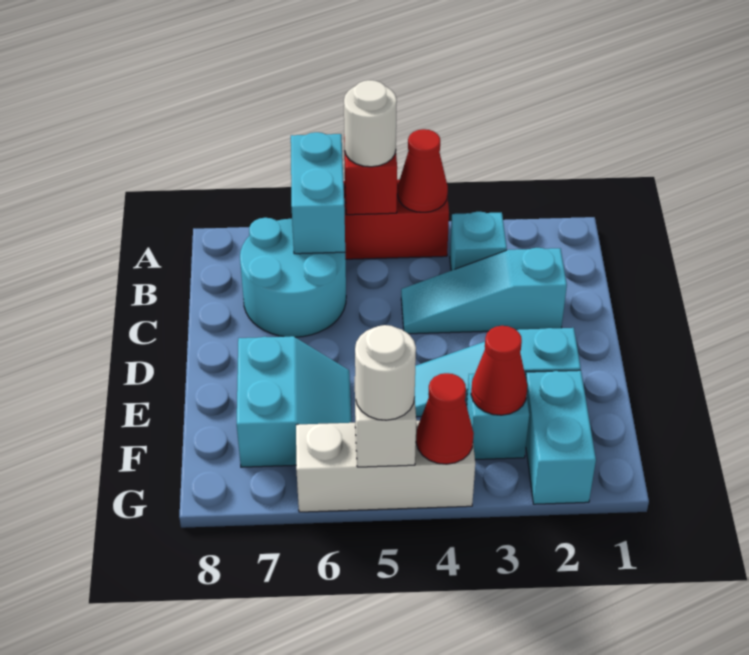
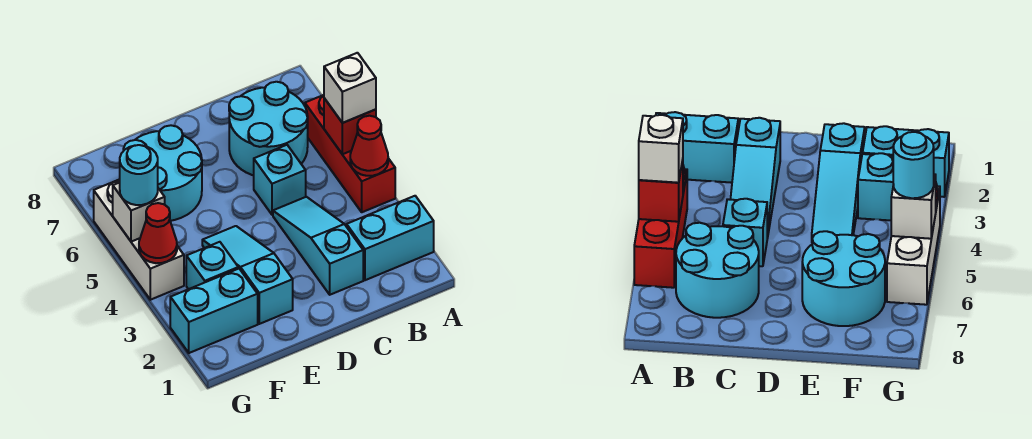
white 1x1 round brick [344,80,397,167] -> white 1x1 brick [324,53,376,123]
cyan 1x2 brick [291,132,345,254] -> cyan 1x2 brick moved to [347,196,434,280]
cyan 1x1 brick [450,212,507,271] -> cyan 1x1 brick moved to [254,145,306,215]
cyan 2x2 slope [237,336,352,467] -> cyan 2x2 round brick [123,125,202,221]
red 1x1 cone [471,326,527,415] -> none
white 1x1 round brick [355,325,416,420] -> cyan 1x1 round brick [120,145,158,205]

